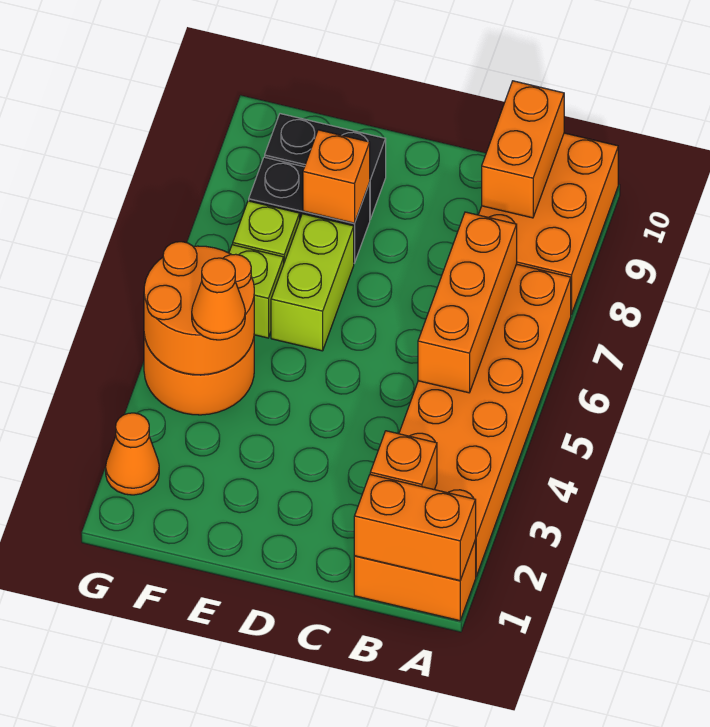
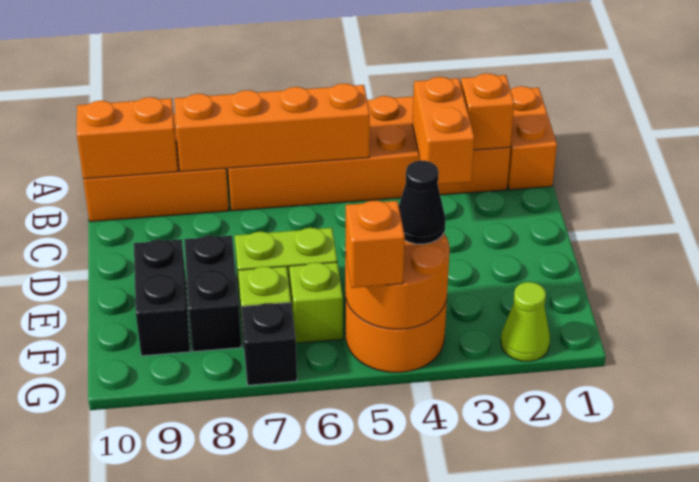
orange 1x2 brick [354,475,476,581] -> orange 1x2 brick moved to [412,77,475,184]
orange 1x3 brick [418,212,517,393] -> orange 1x4 brick [174,84,370,172]
orange 1x1 brick [303,130,370,223] -> orange 1x1 brick moved to [345,200,405,288]
orange 1x1 cone [192,258,245,340] -> black 1x1 cone [399,161,445,244]
orange 1x1 cone [106,413,159,495] -> lime 1x1 cone [501,282,550,361]
none -> black 1x1 brick [241,303,297,385]

